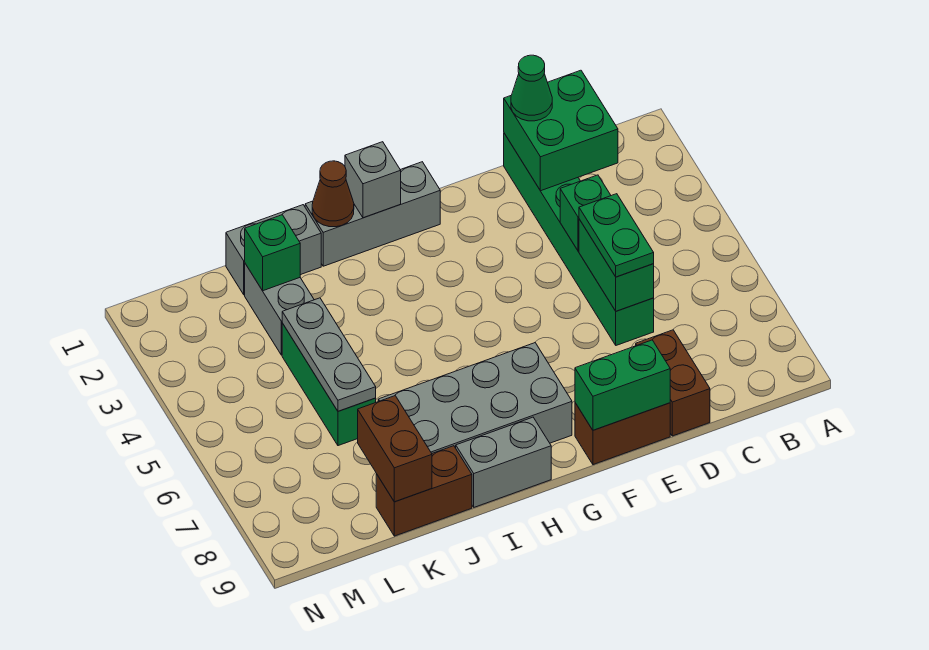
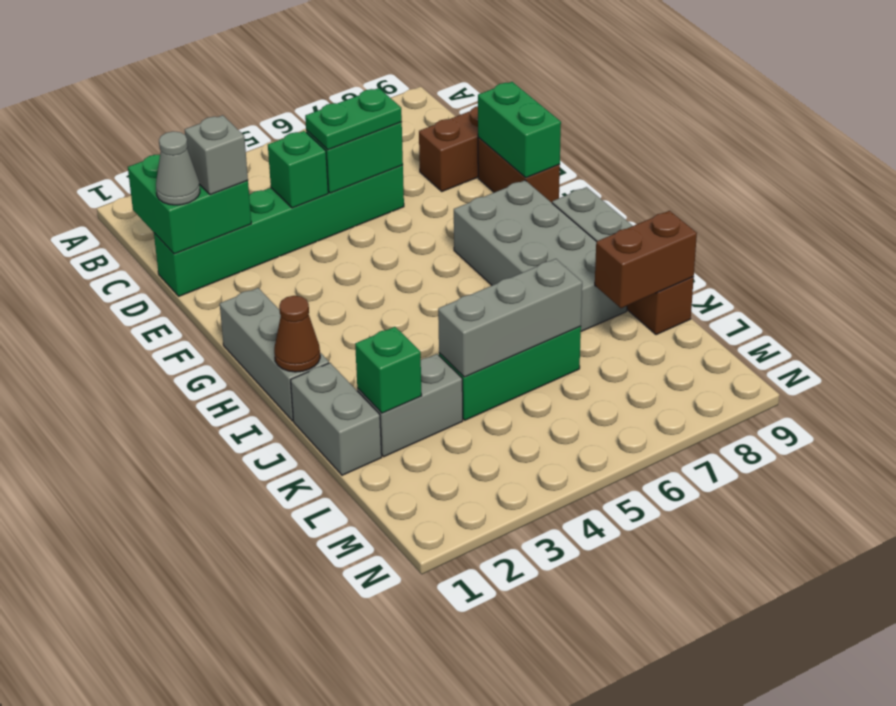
green 1x1 cone [511,55,552,121] -> grey 1x1 cone [156,131,200,205]
grey 1x1 brick [345,142,401,218] -> grey 1x1 brick moved to [185,115,248,195]
grey 1x3 plate [282,298,376,411] -> grey 1x3 brick [438,259,582,377]

